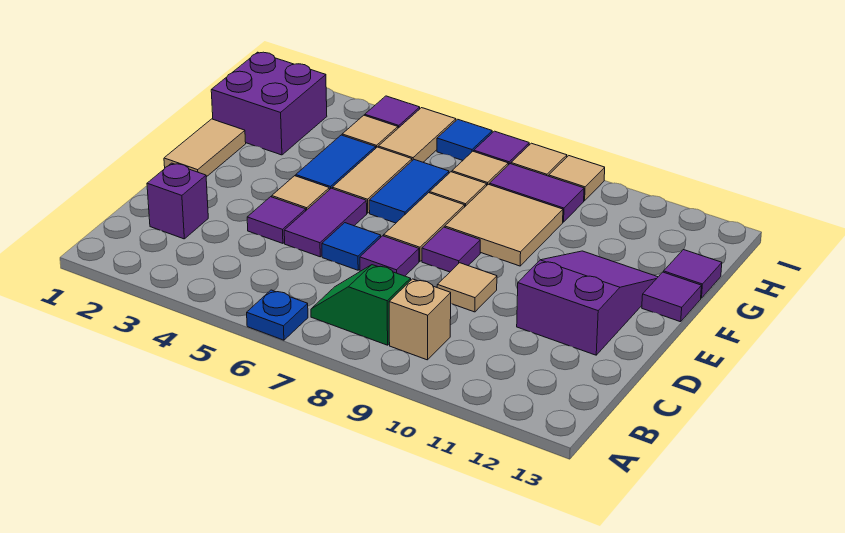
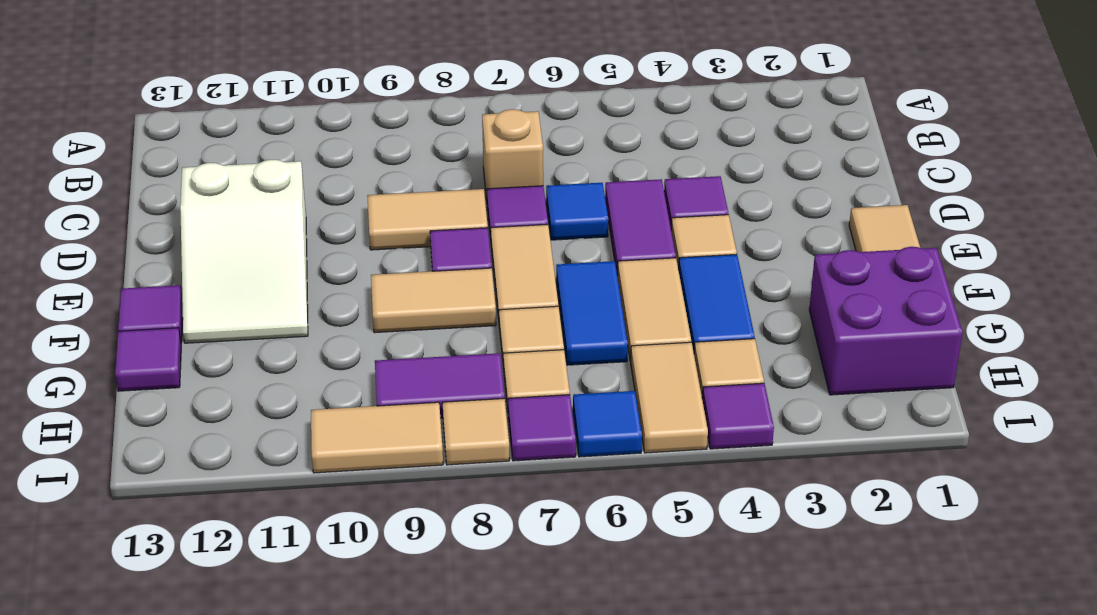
blue 1x1 plate [247,290,308,340] -> none
green 1x2 slope [311,265,411,345] -> none
tan 1x1 brick [389,279,451,360] -> tan 1x1 brick moved to [482,109,543,199]
purple 1x1 brick [147,163,208,239] -> none
tan 1x1 tile [437,263,497,312] -> tan 1x2 tile [367,189,488,250]
purple 2x3 slope [517,251,658,355] -> white 2x3 slope [180,160,308,343]
tan 2x2 tile [445,184,563,266] -> tan 1x2 tile [371,268,496,333]
tan 1x1 tile [549,156,605,201] -> tan 1x2 tile [311,402,443,473]

